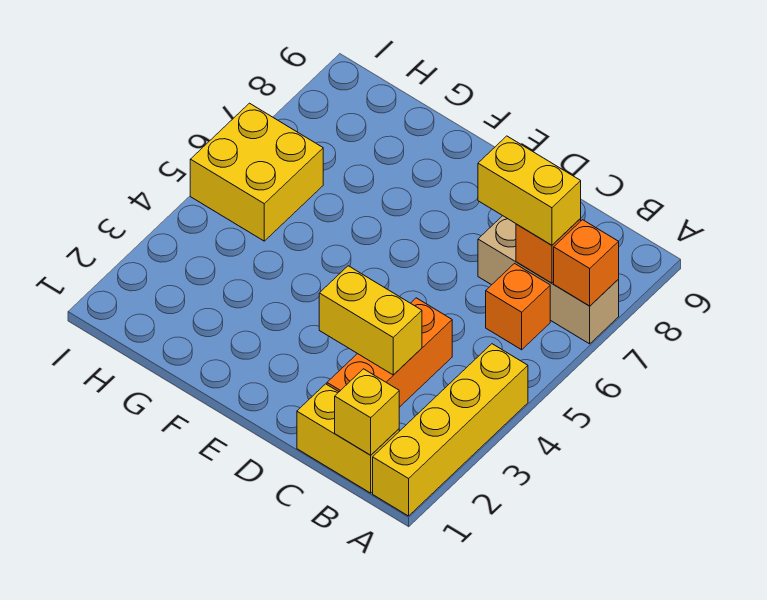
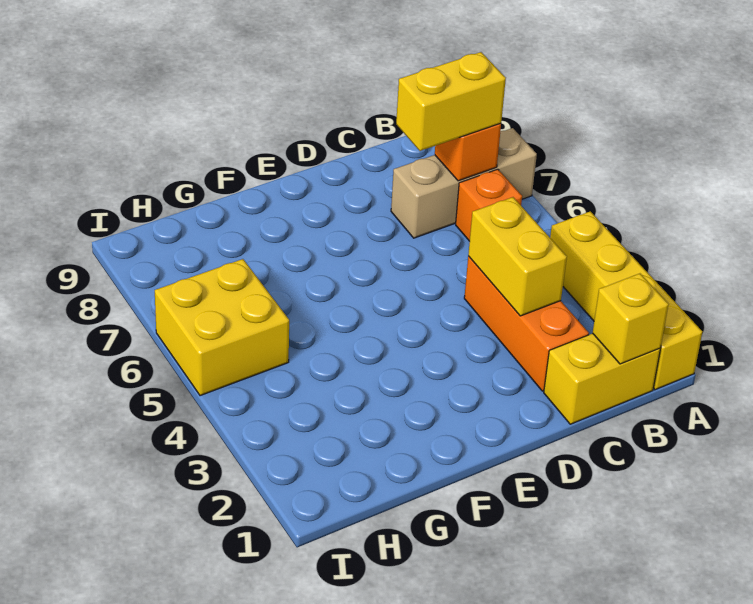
orange 1x1 brick [554,220,619,306] -> none
yellow 1x2 brick [319,266,422,375] -> yellow 1x2 brick turned to [468,197,567,316]

